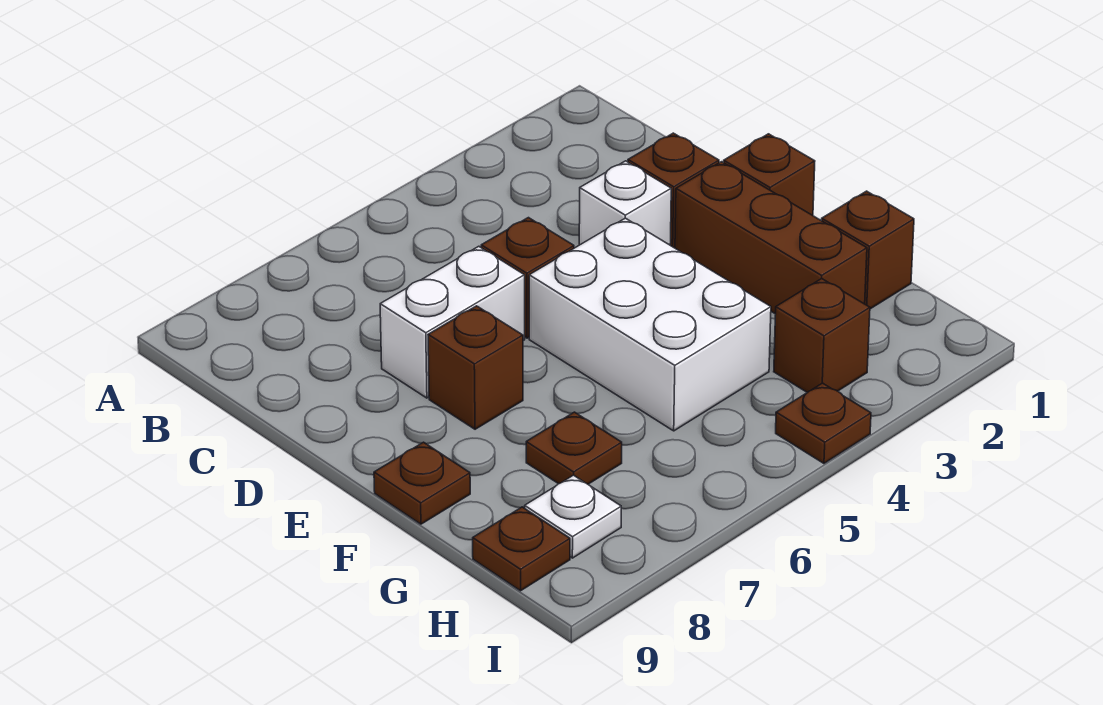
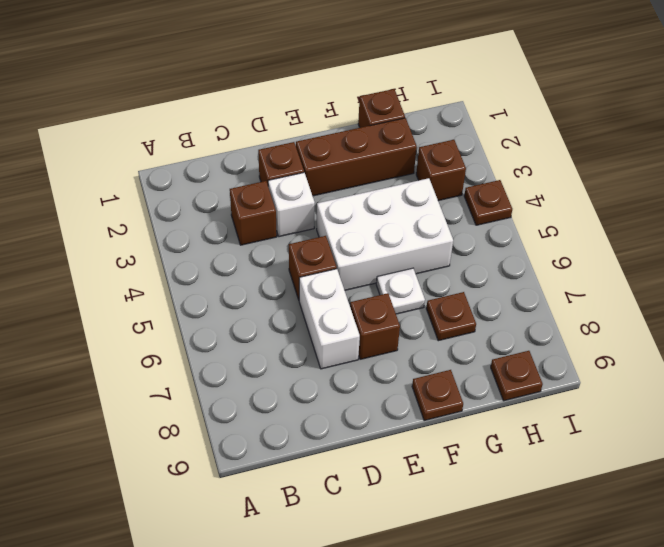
brown 1x1 brick [724,134,815,215] -> brown 1x1 brick moved to [230,181,277,245]
white 1x1 plate [525,475,621,558] -> white 1x1 plate moved to [376,268,425,314]

